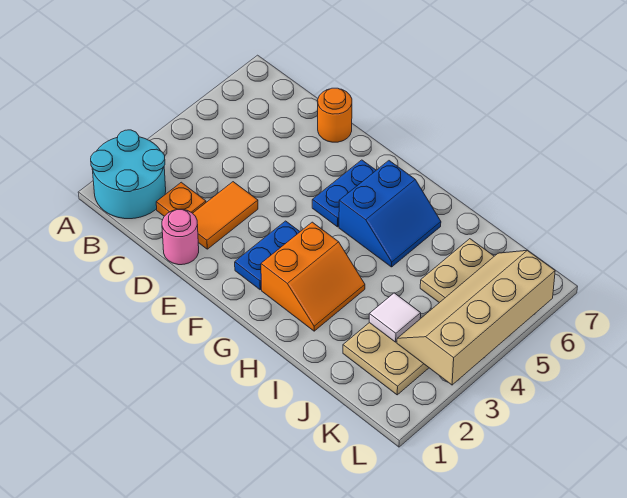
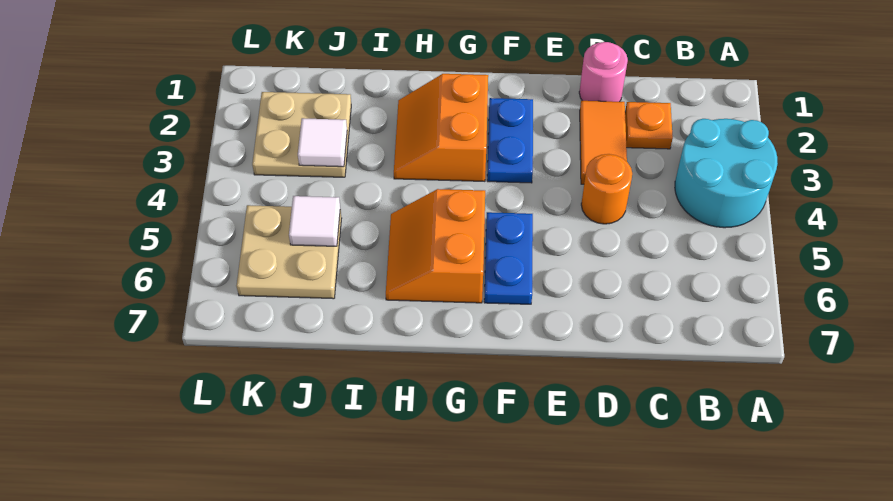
cyan 2x2 round brick [91,130,166,219] -> cyan 2x2 round brick moved to [675,119,778,228]
orange 1x1 round brick [318,88,352,142] -> orange 1x1 round brick moved to [581,154,632,224]
blue 2x2 slope [339,161,441,267] -> orange 2x2 slope [386,189,485,303]
none -> white 1x1 tile [289,196,340,246]
tan 2x4 slope [397,250,555,385] -> none

